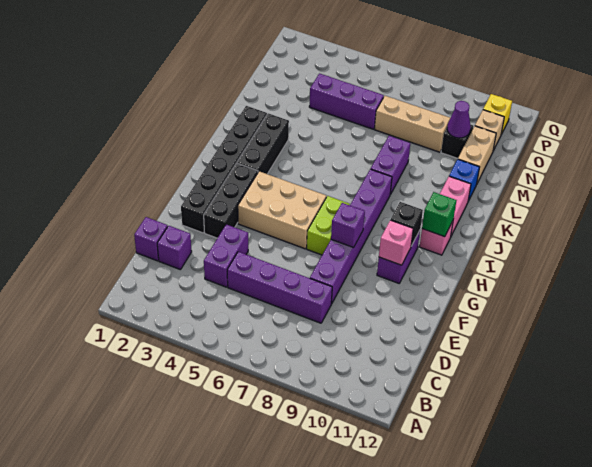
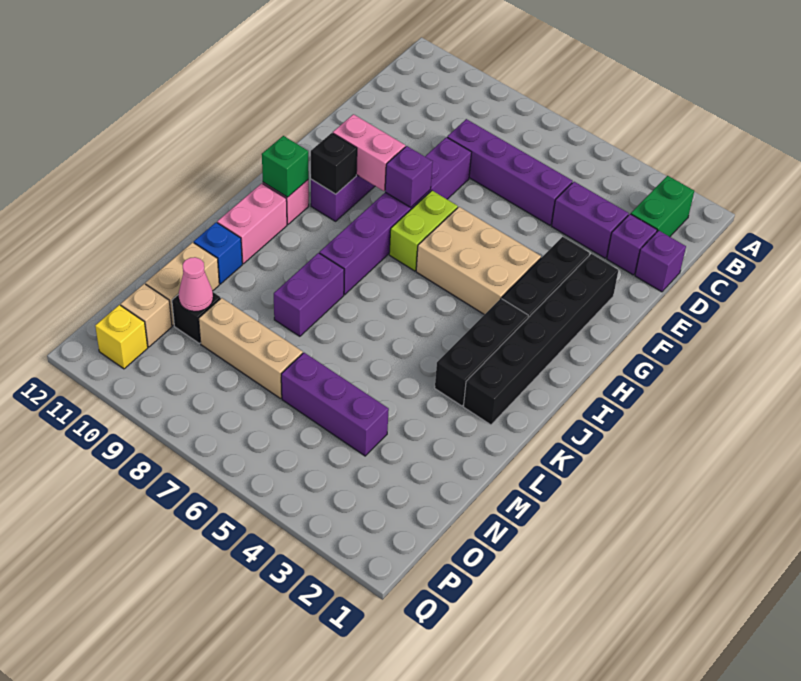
none -> green 1x2 brick [631,176,694,237]
purple 1x2 brick [204,224,248,287] -> purple 1x2 brick turned to [552,182,629,258]
pink 1x1 brick [379,220,413,265] -> pink 1x2 brick [333,114,405,191]
purple 1x1 cone [447,101,471,138] -> pink 1x1 cone [179,257,213,311]

